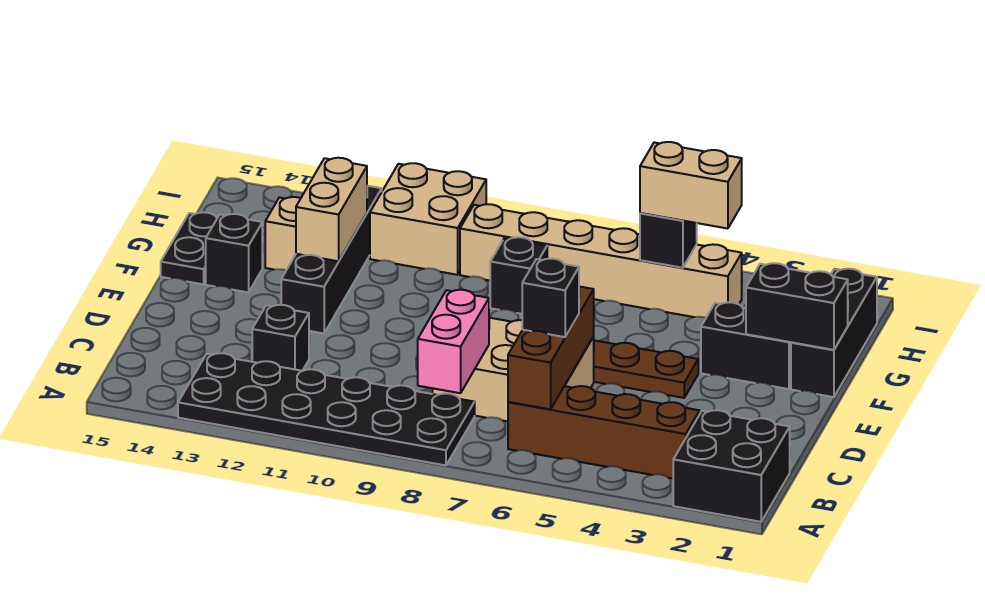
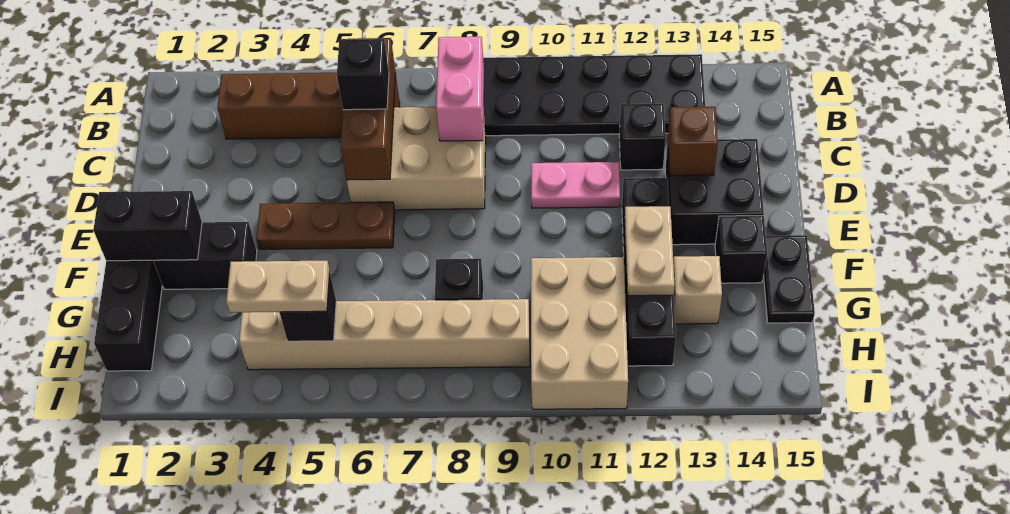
black 2x2 brick [673,410,790,522] -> black 2x2 brick moved to [665,139,764,245]
none -> pink 1x2 plate [531,162,620,208]
none -> brown 1x1 brick [668,107,718,176]
tan 1x2 brick [296,158,367,261] -> tan 1x2 plate [625,206,675,296]
tan 1x2 brick [640,142,742,229] -> tan 1x2 plate [226,261,330,312]
tan 2x2 brick [370,163,486,275] -> tan 2x3 brick [531,257,628,409]

